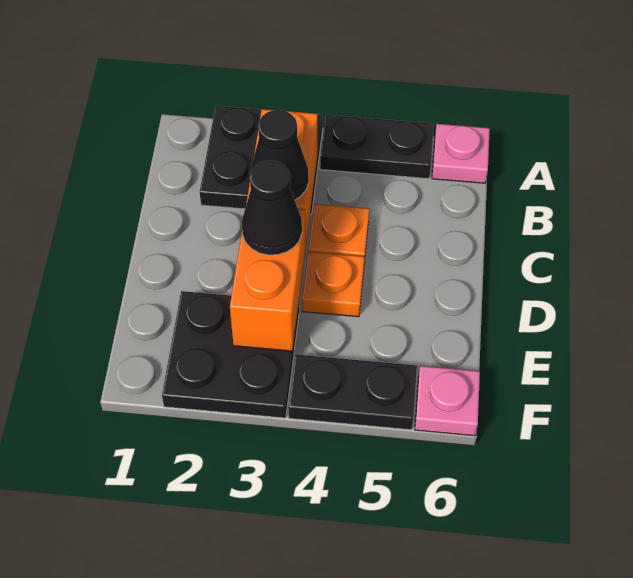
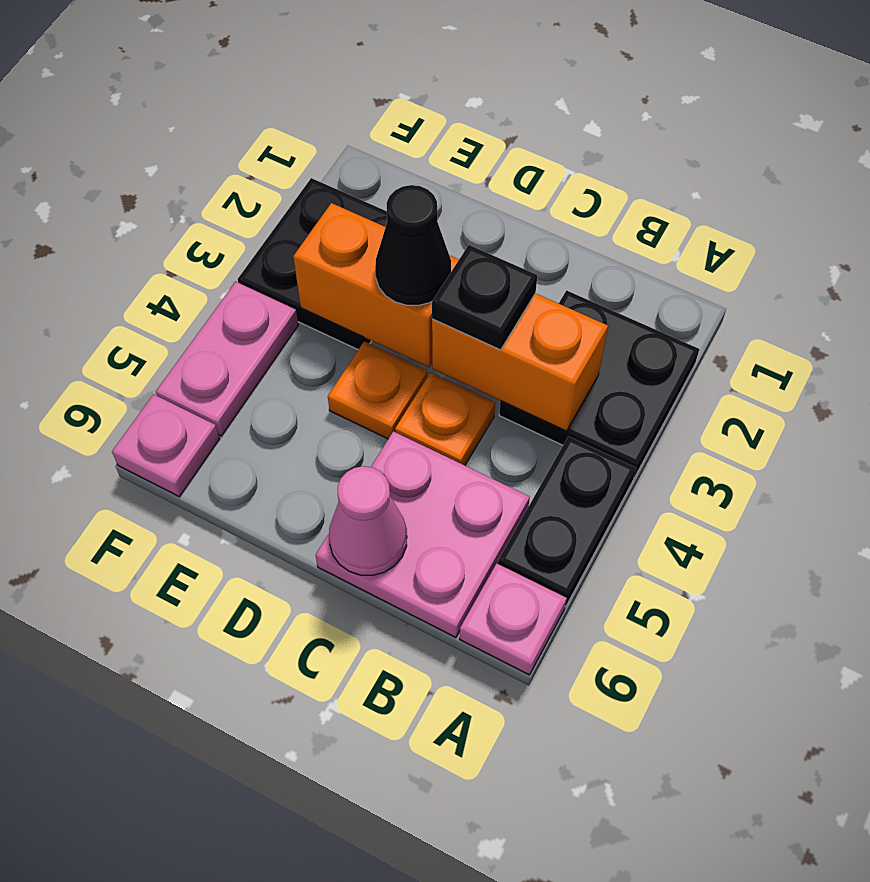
none -> pink 2x2 plate [316,431,530,637]
black 1x1 cone [250,110,309,200] -> black 1x1 plate [432,245,537,350]
none -> pink 1x1 cone [329,466,407,575]
black 1x2 plate [288,354,417,430] -> pink 1x2 plate [156,282,298,436]

